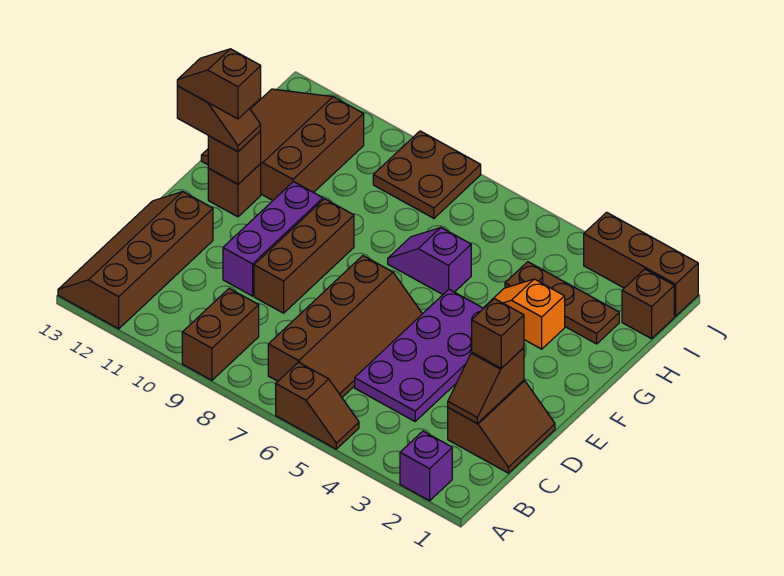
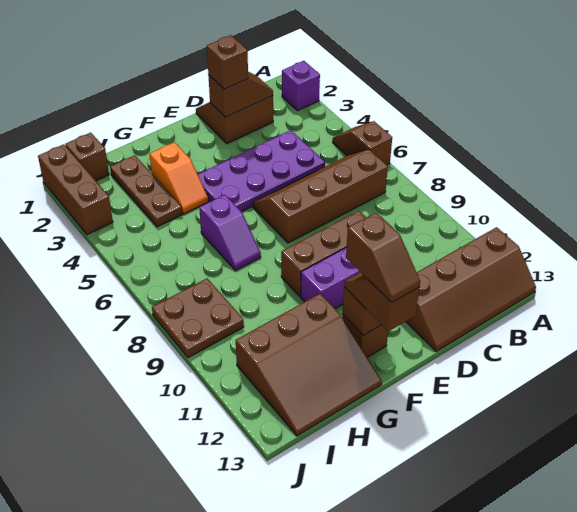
brown 1x2 brick [182,288,259,380] -> none

